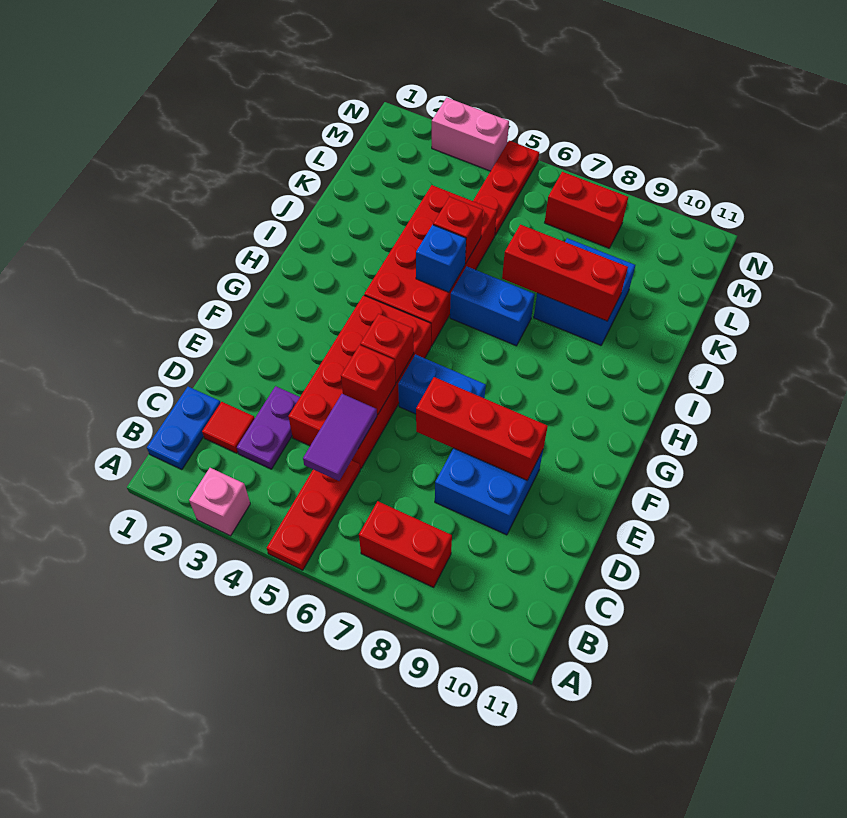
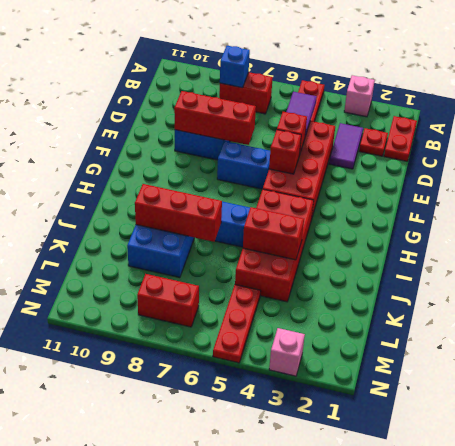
blue 1x2 plate [147,387,220,470] -> red 1x2 plate [384,116,417,161]
red 1x1 tile [202,402,255,453] -> red 1x1 plate [359,128,388,156]
purple 1x2 plate [237,386,300,469] -> purple 1x2 tile [329,123,363,169]
blue 1x1 brick [416,225,466,292] -> blue 1x1 brick moved to [220,46,250,88]
red 1x1 brick [433,197,483,264] -> red 1x2 brick [243,207,304,260]
pink 1x2 brick [432,98,509,171] -> pink 1x1 brick [269,328,305,376]

